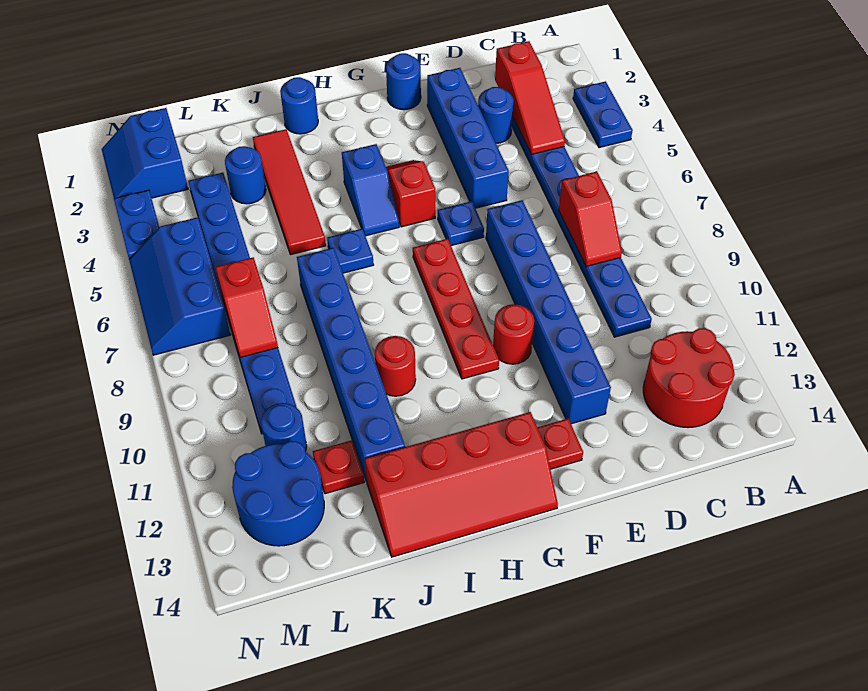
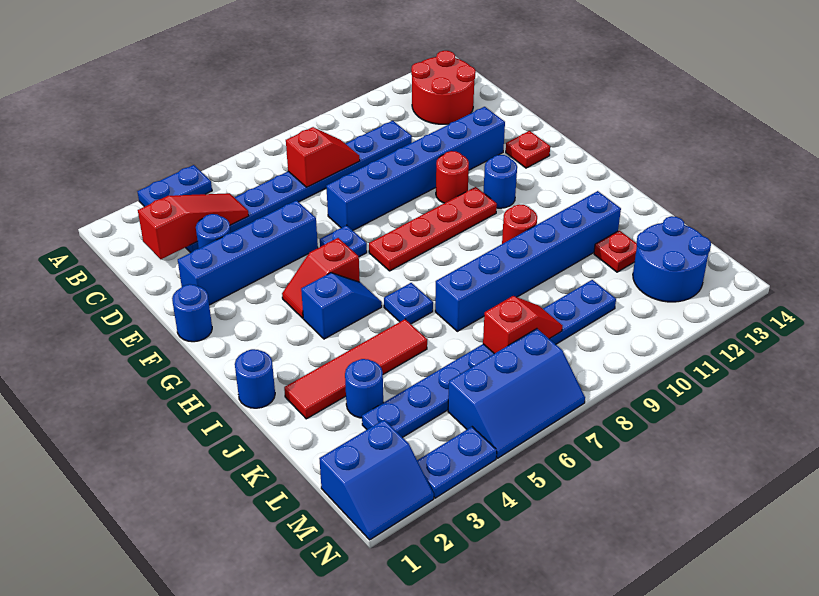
red 2x4 slope [365,412,558,557] -> none
blue 1x1 round brick [261,403,307,451] -> blue 1x1 round brick moved to [483,155,517,208]

